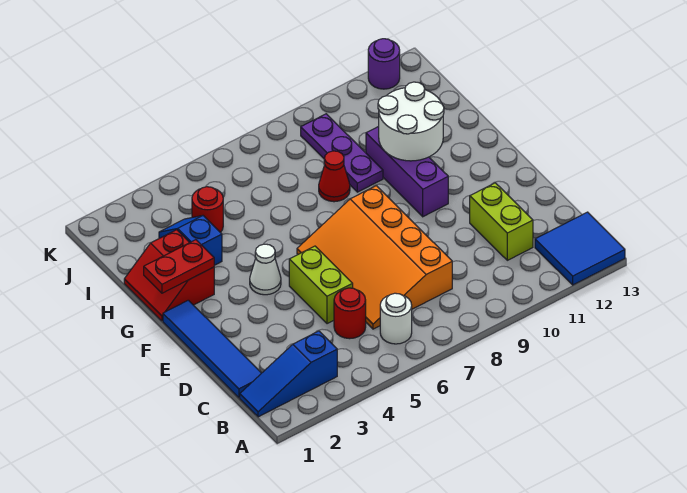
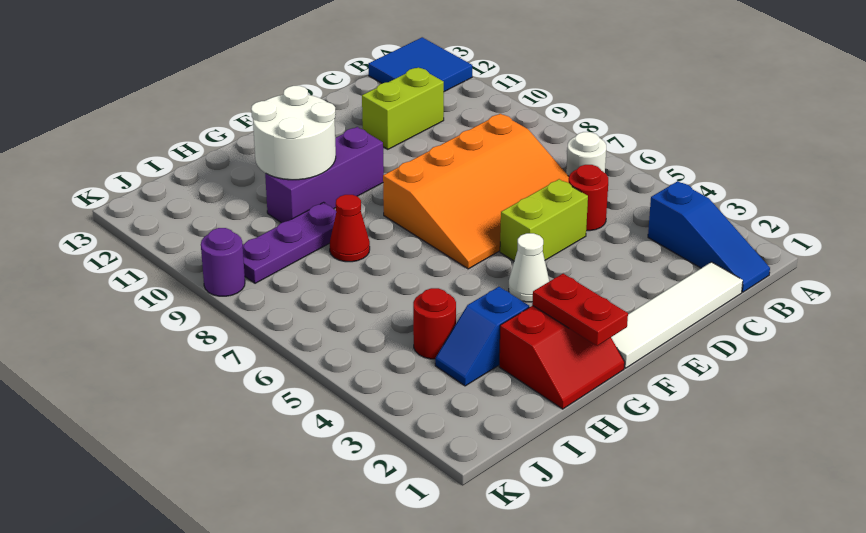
blue 1x4 tile [163,300,261,398] -> white 1x4 tile [611,262,743,368]
purple 1x1 round brick [368,39,400,89] -> purple 1x1 round brick moved to [201,228,245,296]

